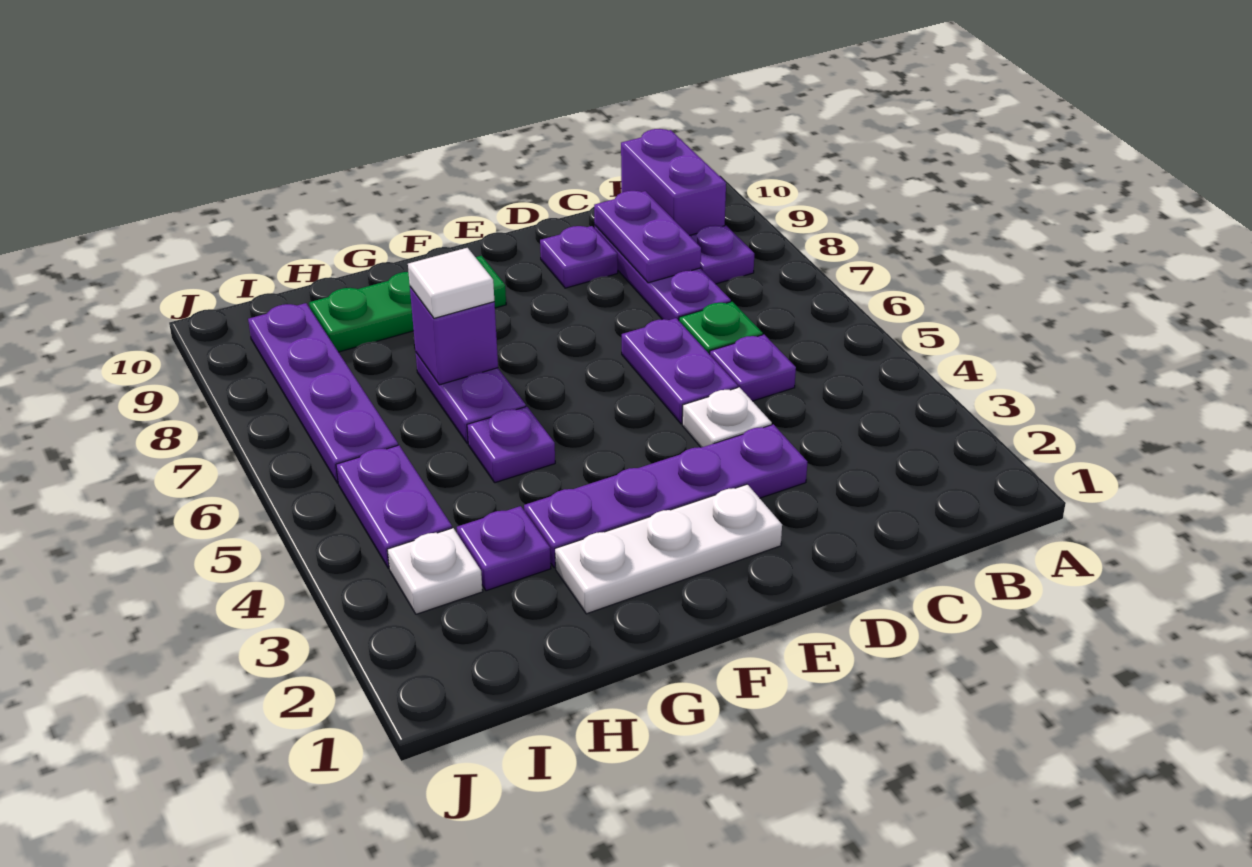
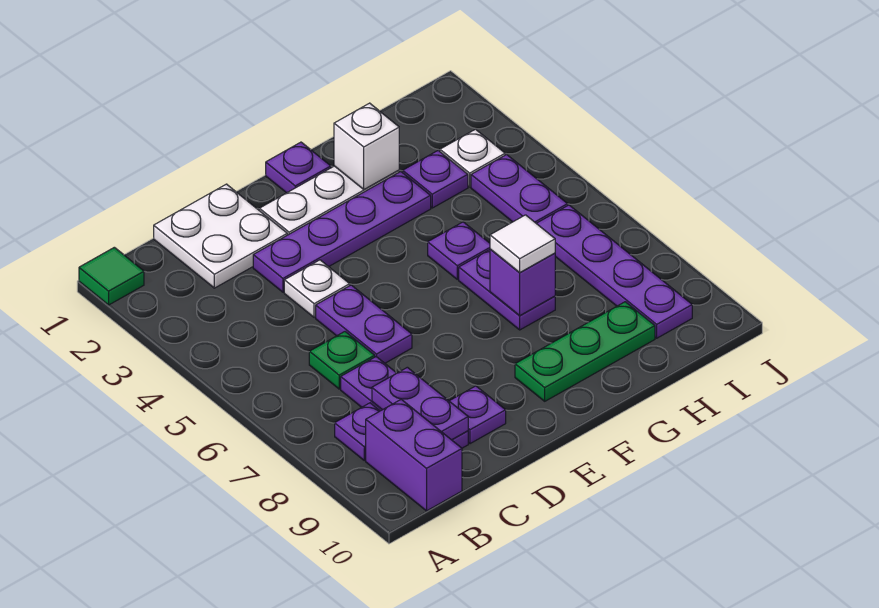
none -> green 1x1 tile [79,247,144,305]
none -> white 2x2 plate [154,184,287,288]
purple 1x1 plate [710,335,796,401] -> purple 1x1 plate moved to [266,142,331,193]
none -> white 1x1 brick [334,103,399,189]

